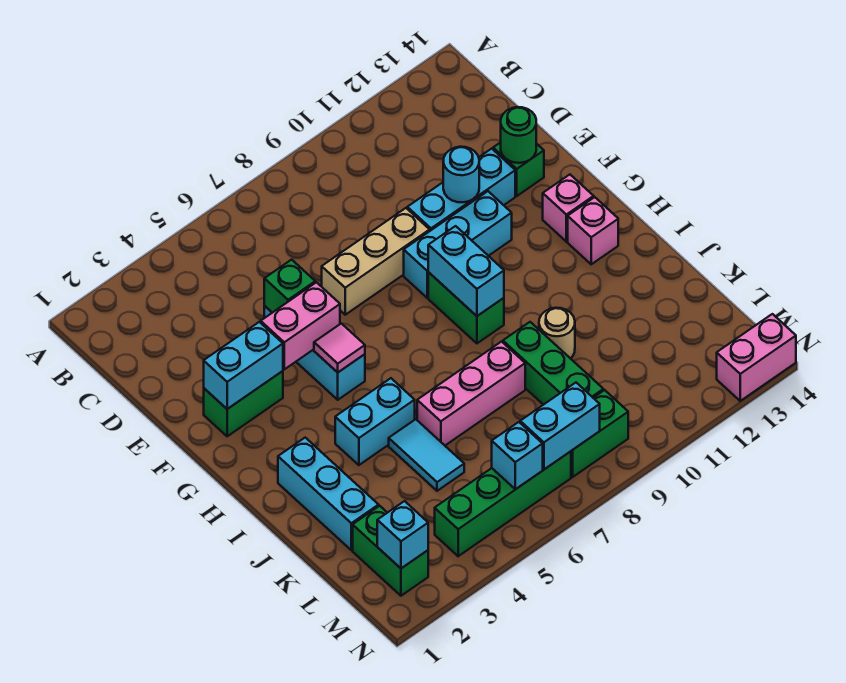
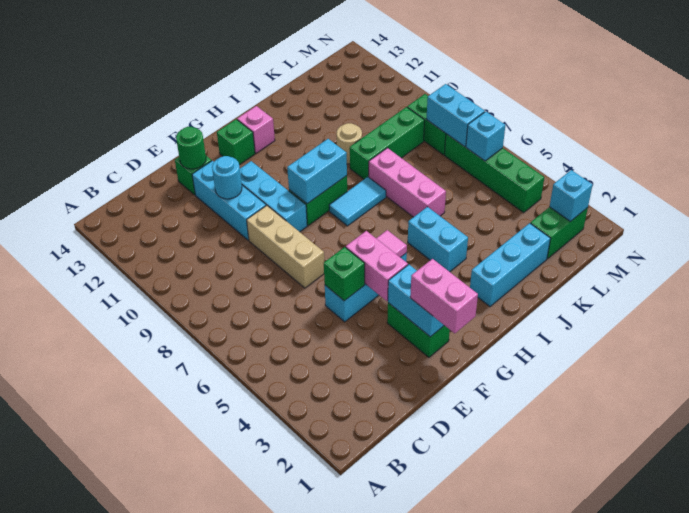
pink 1x1 brick [543,175,594,242] -> green 1x1 brick [217,119,255,165]
cyan 1x2 tile [389,419,464,491] -> cyan 1x2 tile moved to [329,177,386,226]
pink 1x2 brick [717,314,796,401] -> pink 1x2 brick moved to [410,259,478,333]

